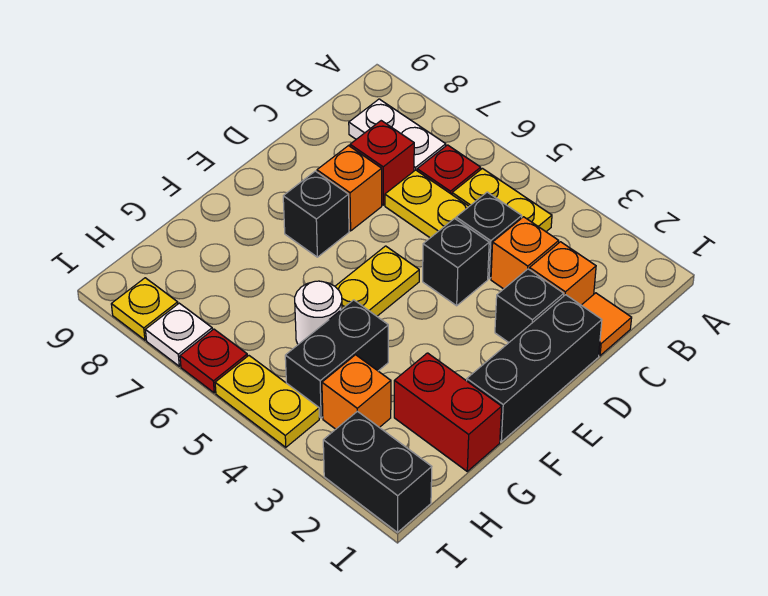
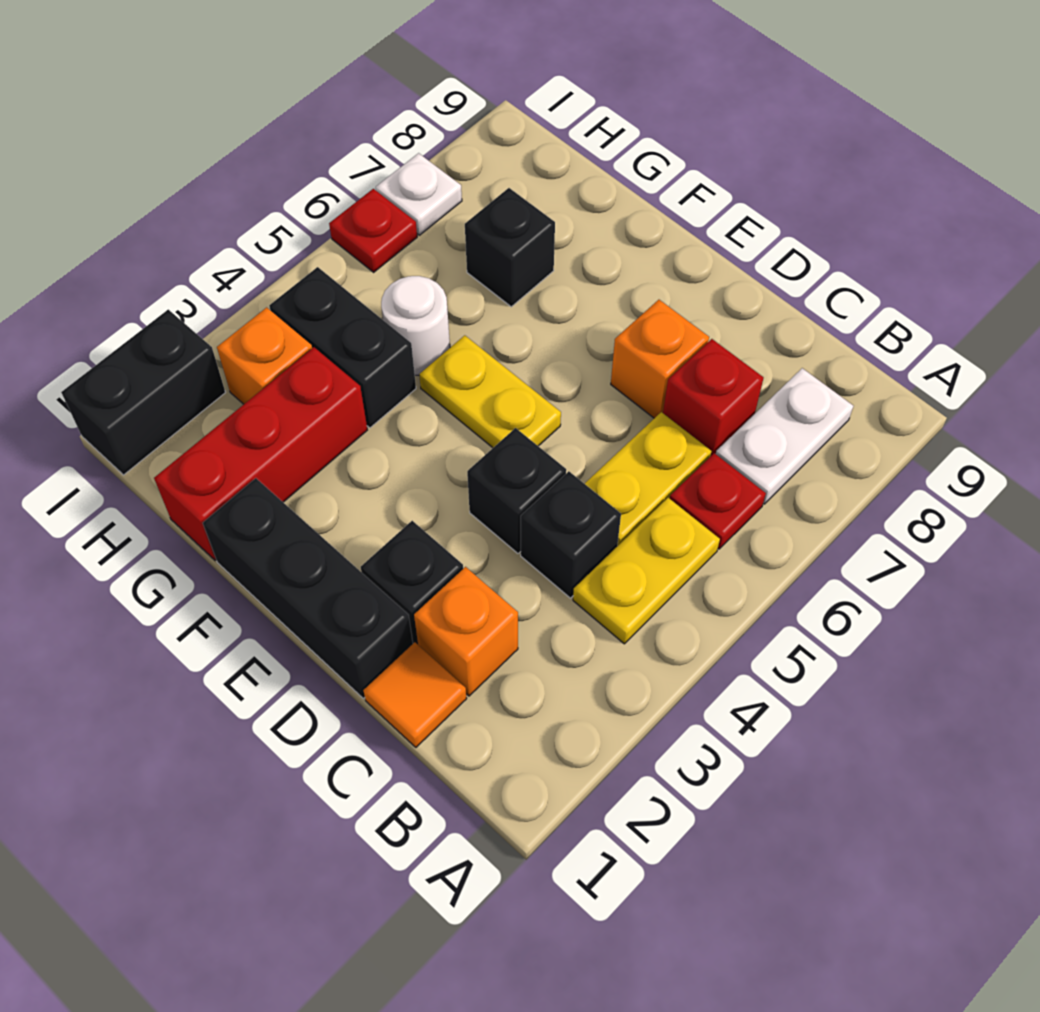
orange 1x1 brick [491,217,559,289] -> none
black 1x1 brick [283,171,349,257] -> black 1x1 brick moved to [465,188,555,307]
red 1x2 brick [394,353,502,471] -> red 1x3 brick [154,347,367,560]
yellow 1x2 plate [215,356,319,447] -> none
yellow 1x1 plate [111,278,178,340] -> none

